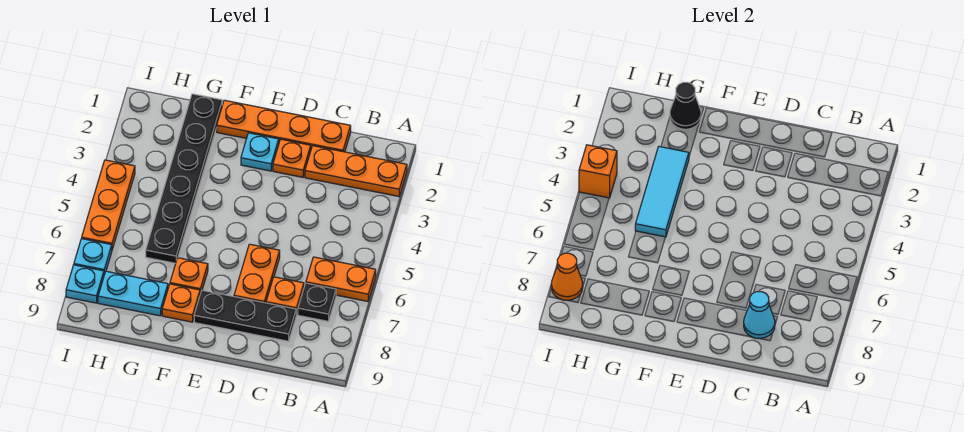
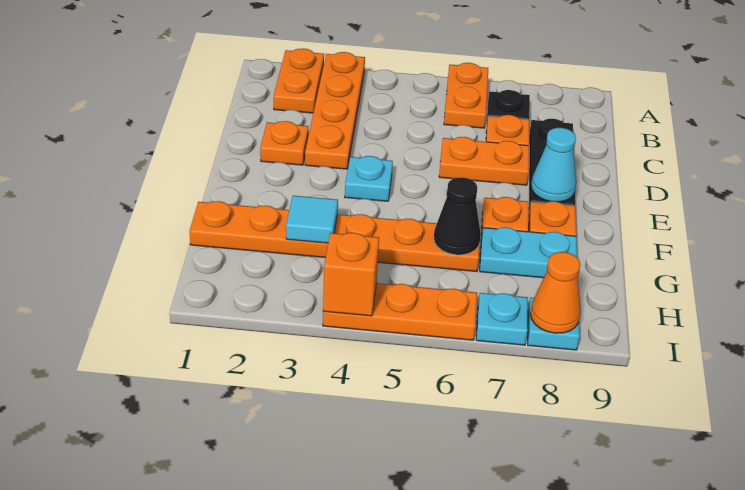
orange 1x3 plate [305,146,407,196] -> orange 1x2 plate [274,48,324,113]
orange 1x4 plate [217,100,351,152] -> orange 1x4 plate moved to [305,52,365,169]
cyan 1x1 cone [744,292,775,339] -> cyan 1x1 cone moved to [531,128,576,202]
cyan 1x1 plate [241,133,279,171] -> cyan 1x1 plate moved to [345,156,393,201]
black 1x6 plate [146,94,222,263] -> orange 1x6 plate [190,201,480,272]
black 1x1 cone [670,82,701,129] -> black 1x1 cone moved to [434,177,481,255]
cyan 1x3 tile [635,147,689,237] -> cyan 1x1 tile [286,196,338,243]
cyan 1x2 plate [98,271,168,316] -> cyan 1x2 plate turned to [480,227,577,278]

